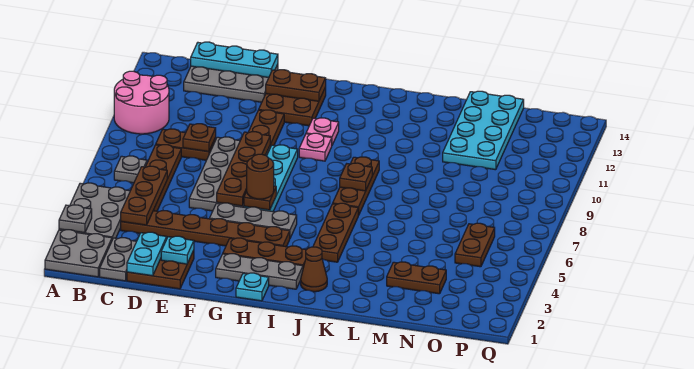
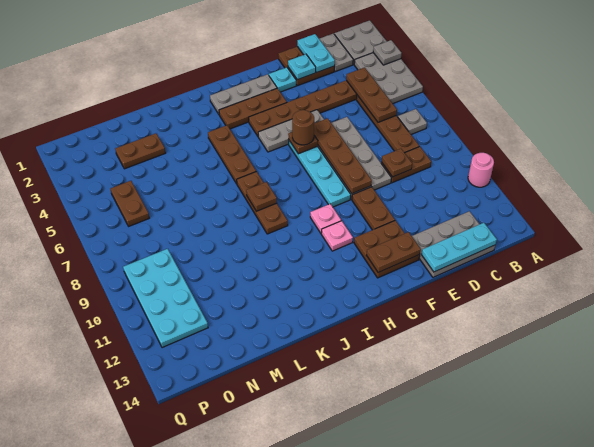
pink 2x2 round brick [114,71,169,134] -> pink 1x1 round brick [468,153,494,187]
cyan 1x1 plate [236,273,269,301] -> cyan 1x1 plate moved to [269,67,296,92]
brown 1x1 cone [301,247,327,292] -> none
cyan 2x4 plate [443,91,524,170] -> cyan 2x4 plate moved to [123,249,208,348]

